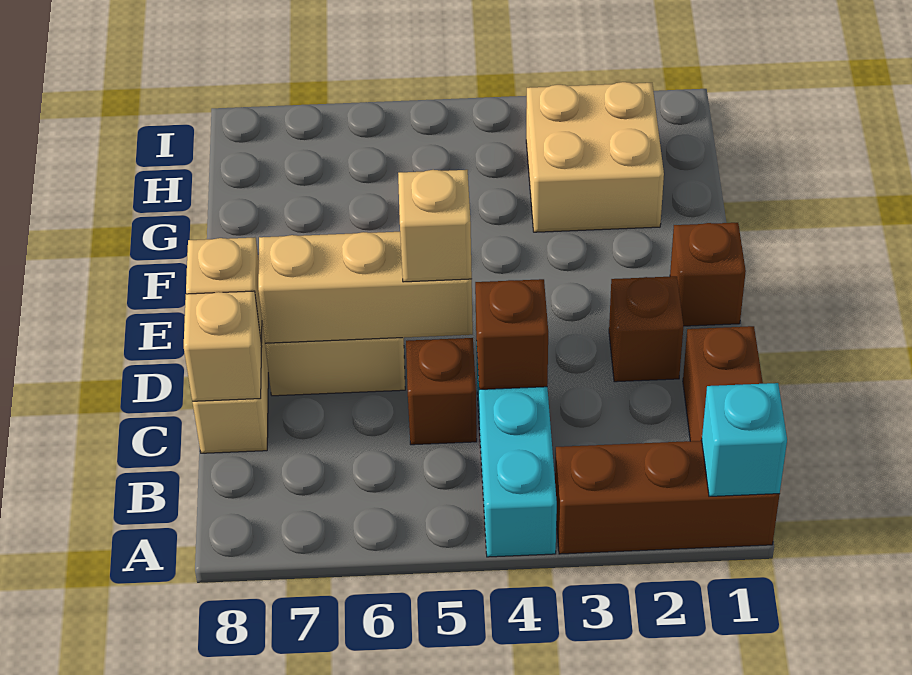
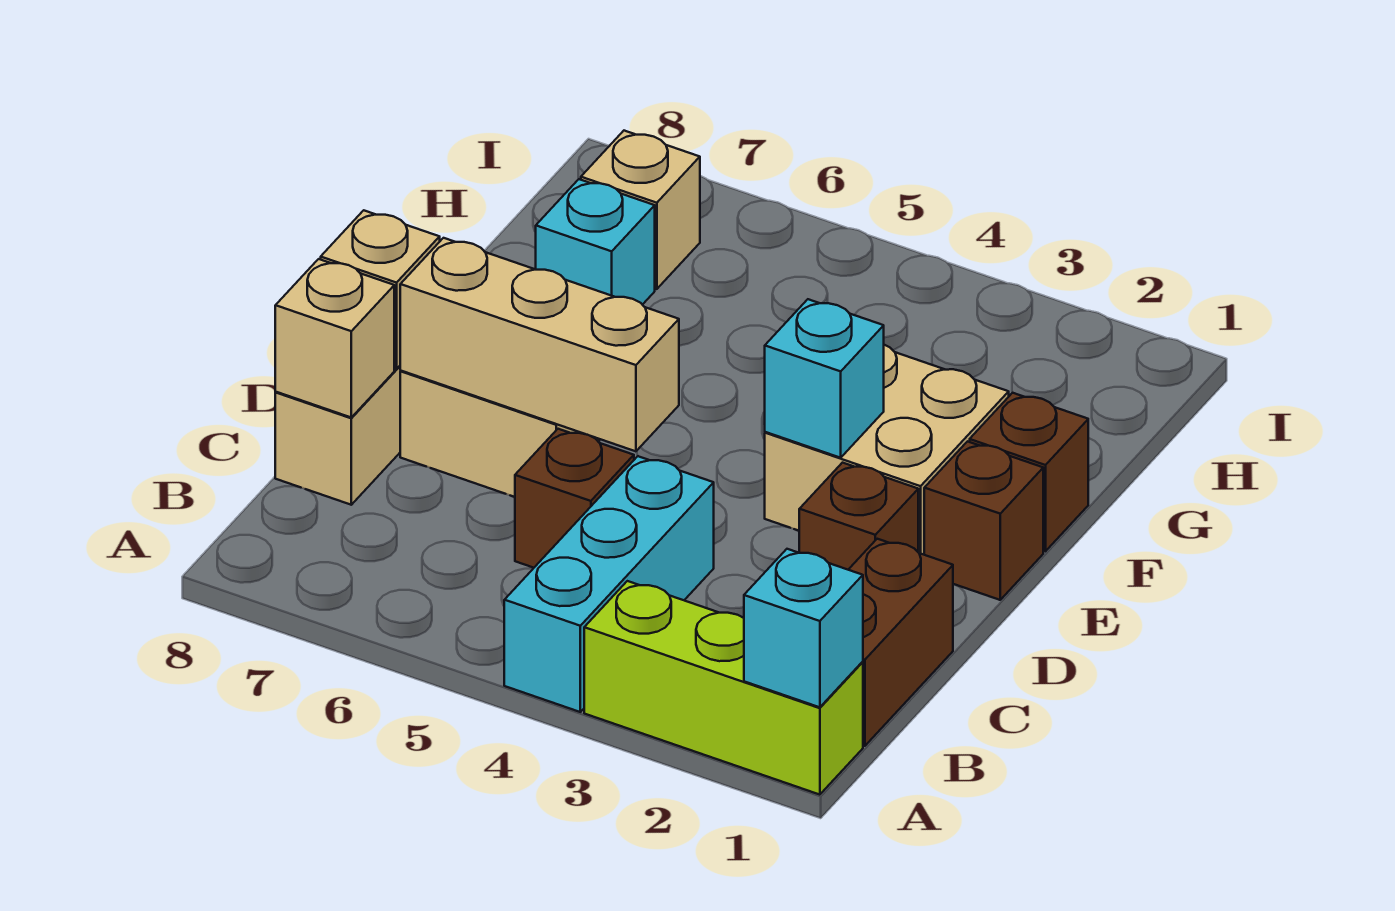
brown 1x3 brick [555,441,780,554] -> lime 1x3 brick [584,581,863,795]
brown 1x1 brick [475,279,548,390] -> brown 1x1 brick moved to [970,393,1088,551]
tan 1x1 brick [398,170,472,282] -> tan 1x1 brick moved to [581,131,700,289]
none -> cyan 1x1 brick [765,299,884,458]
tan 2x2 brick [526,82,664,232] -> tan 2x2 brick moved to [765,345,1009,555]
none -> cyan 1x1 brick [536,179,655,305]

